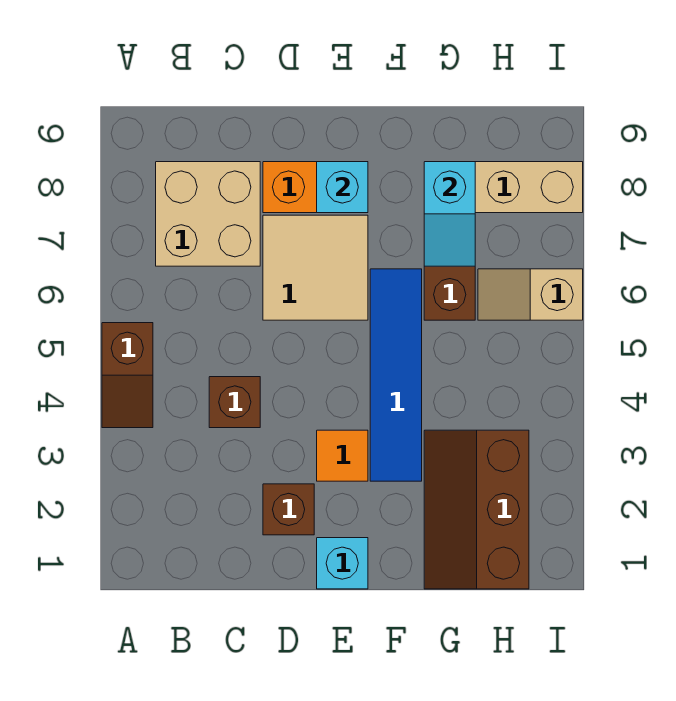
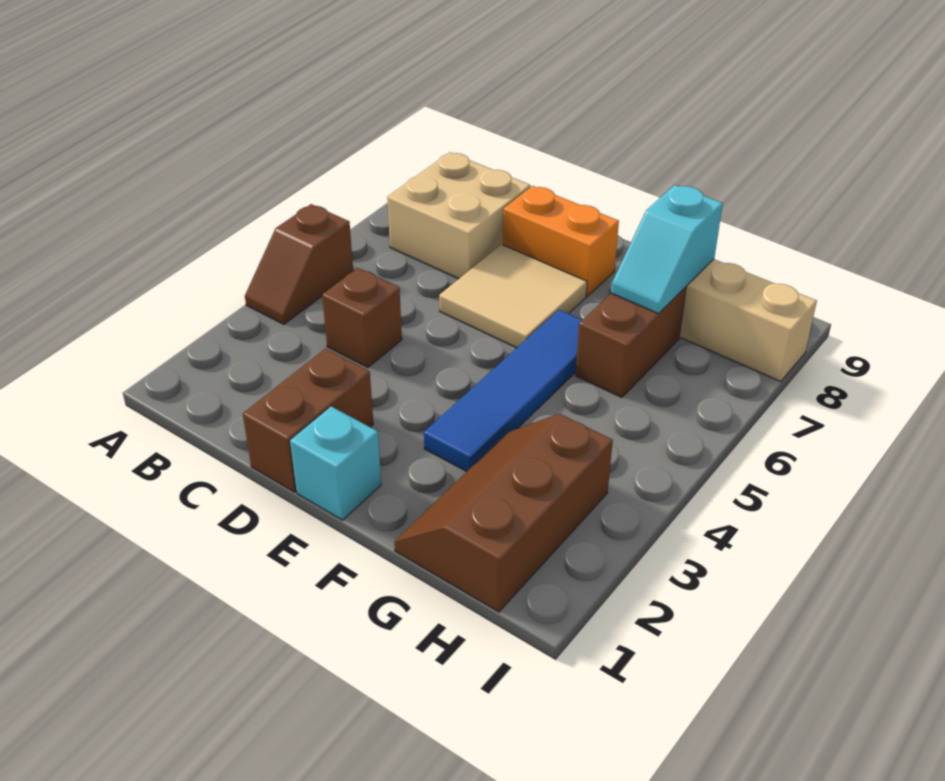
brown 1x1 brick [263,484,314,535] -> brown 1x2 brick [243,349,373,492]
orange 1x1 tile [317,430,368,481] -> none
cyan 1x1 brick [317,162,368,213] -> none
tan 1x2 slope [478,269,583,320] -> none

